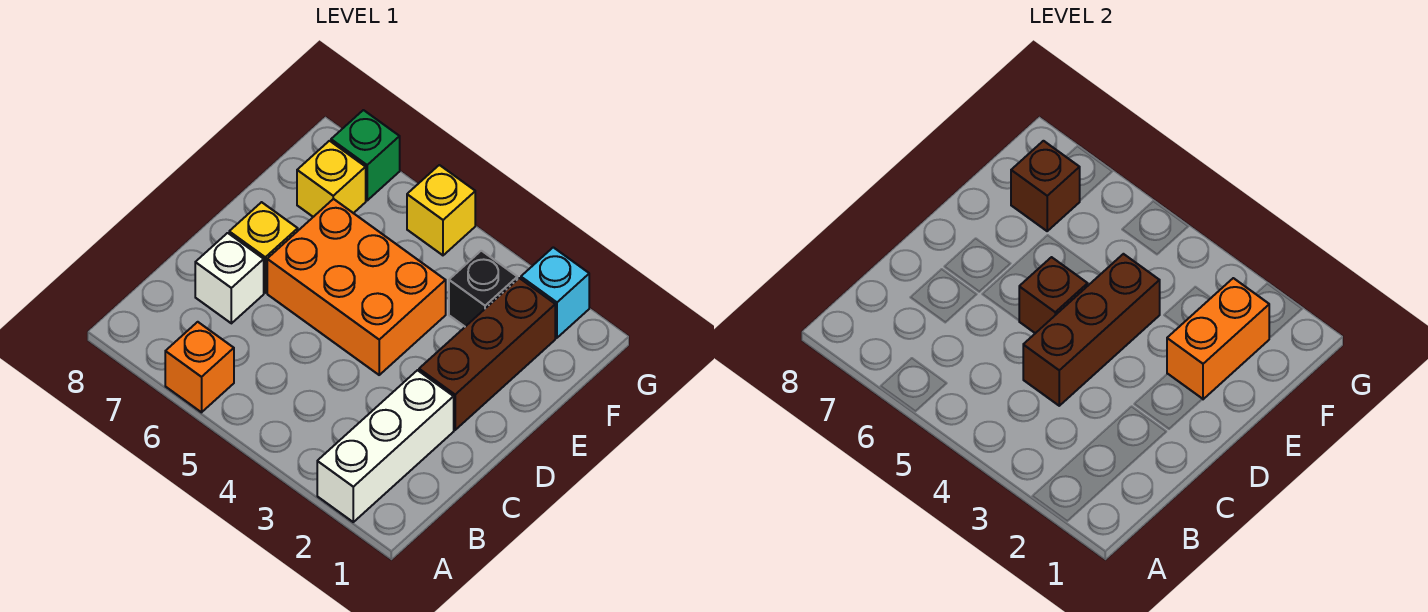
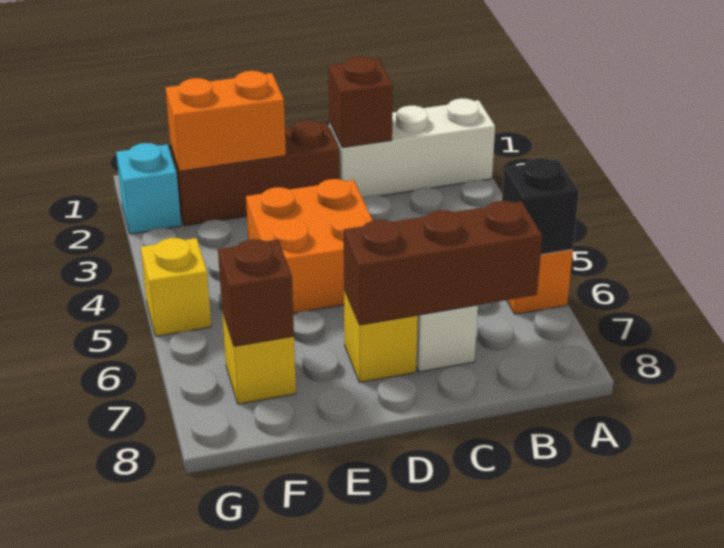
brown 1x3 brick [1023,254,1160,406] -> brown 1x3 brick moved to [344,201,542,325]
orange 2x3 brick [267,199,446,375] -> orange 2x2 brick [246,179,373,313]
brown 1x1 brick [1019,257,1088,333] -> brown 1x1 brick moved to [328,56,393,148]
black 1x1 brick [449,251,517,327] -> black 1x1 brick moved to [502,158,579,255]
green 1x1 brick [331,110,400,200] -> none

